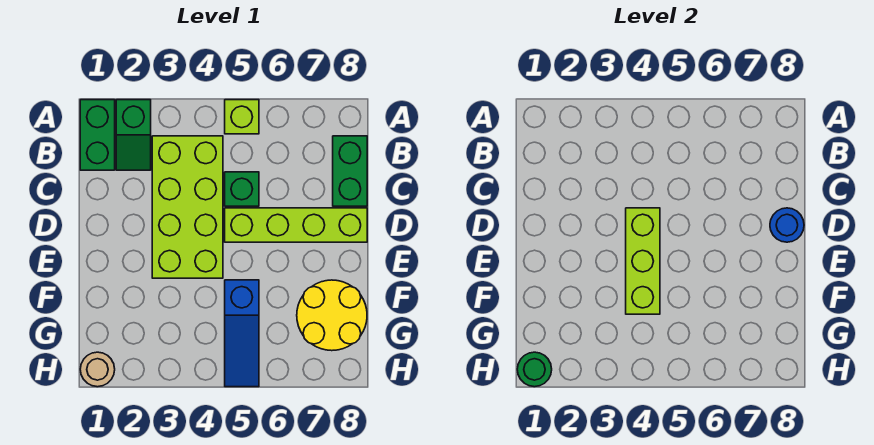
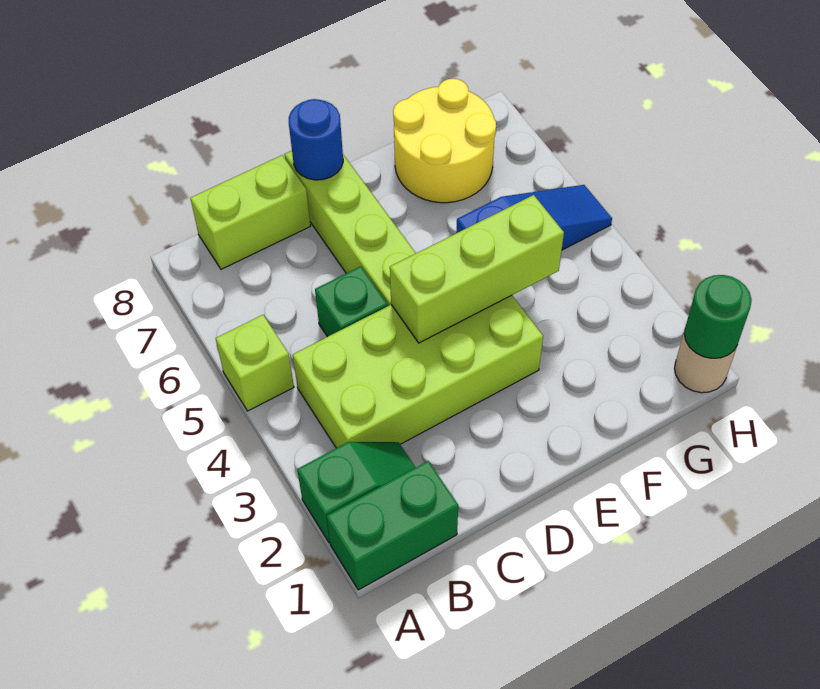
green 1x2 brick [333,136,367,206] -> lime 1x2 brick [190,155,310,269]

